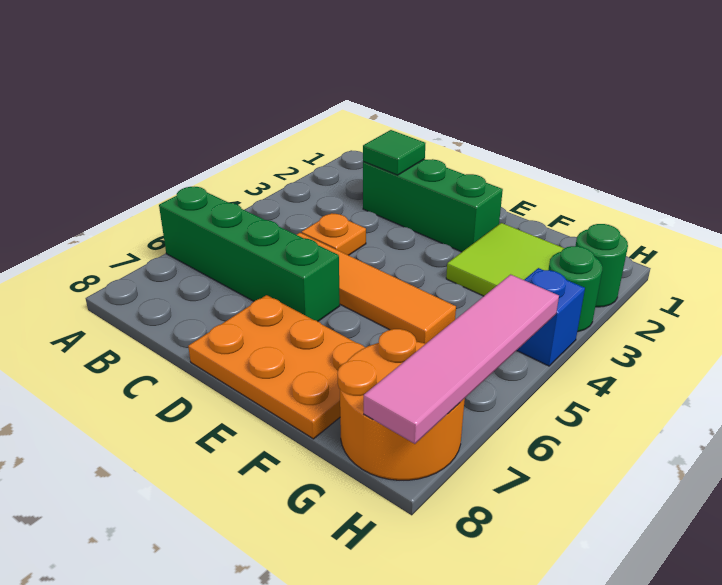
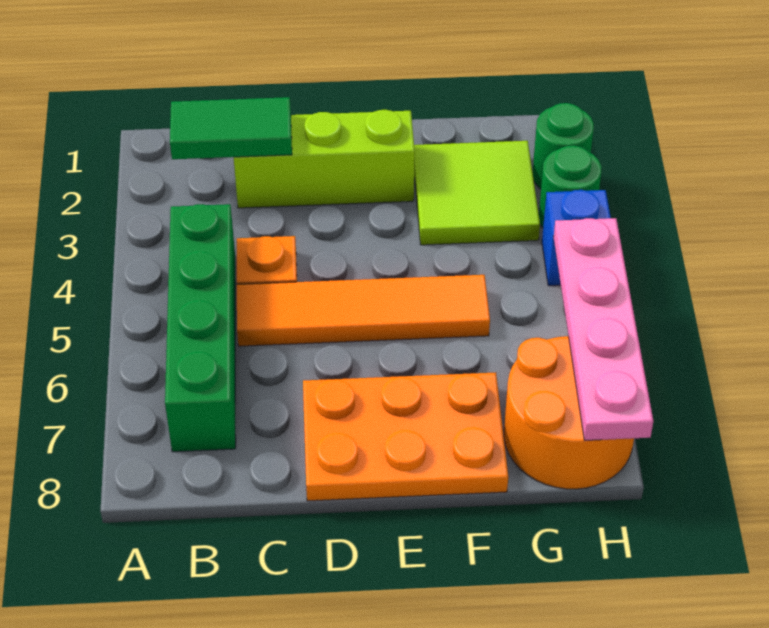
green 1x4 brick [159,187,340,321] -> green 1x4 brick turned to [165,204,236,452]
green 1x3 brick [363,159,503,252] -> lime 1x3 brick [234,110,415,208]
green 1x1 tile [363,130,425,175] -> green 1x2 tile [170,97,292,159]
pink 1x4 tile [364,274,559,444] -> pink 1x4 plate [554,218,653,440]

